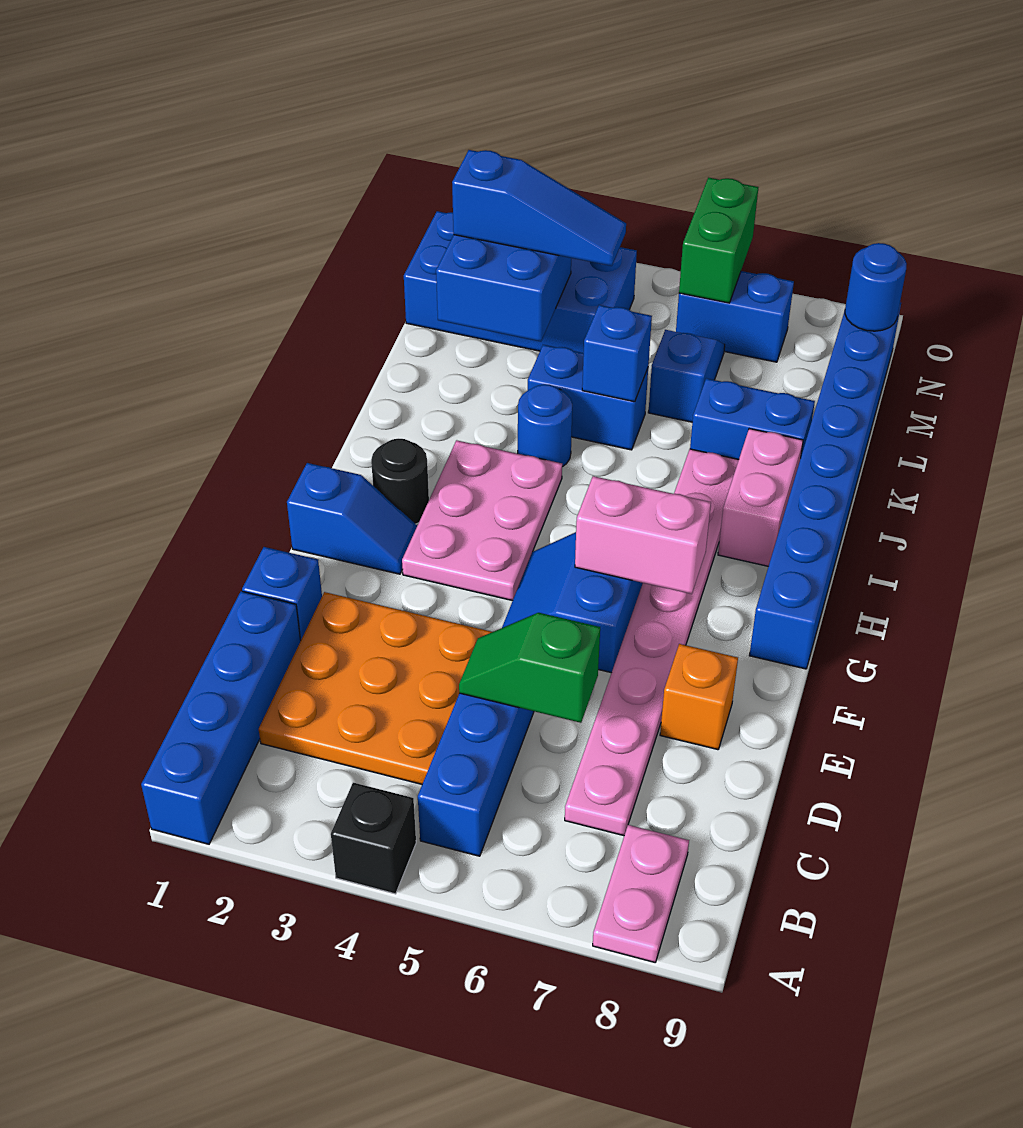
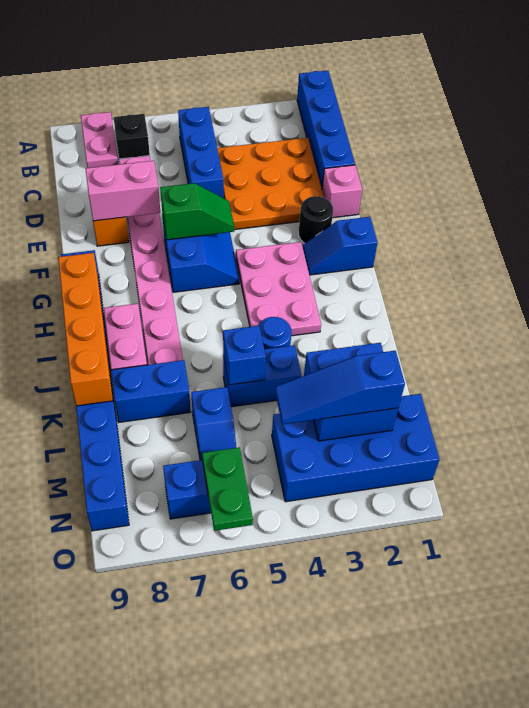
black 1x1 brick [331,783,416,894] -> black 1x1 brick moved to [114,114,150,159]
green 1x2 slope [459,613,600,723] -> green 1x2 slope moved to [160,183,234,240]
blue 1x1 brick [242,547,322,640] -> pink 1x1 brick [322,165,362,218]
pink 1x2 brick [575,476,711,594] -> pink 1x2 brick moved to [86,161,160,221]
black 1x1 round brick [371,439,429,524] -> black 1x1 round brick moved to [299,196,333,243]
none -> orange 1x4 brick [58,253,113,406]
green 1x2 brick [679,178,758,303] -> green 1x2 plate [202,447,253,531]
blue 1x1 round brick [845,243,907,331] -> none

